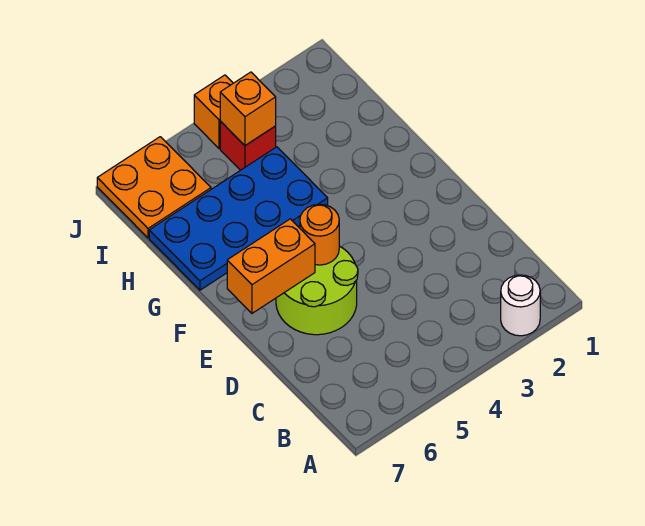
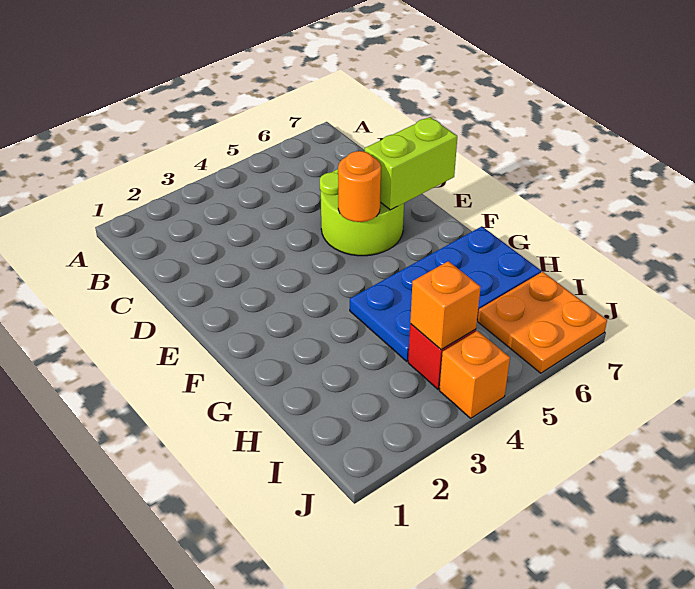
white 1x1 round brick [501,275,540,336] -> none
orange 1x2 brick [227,219,315,313] -> lime 1x2 brick [365,117,457,210]

